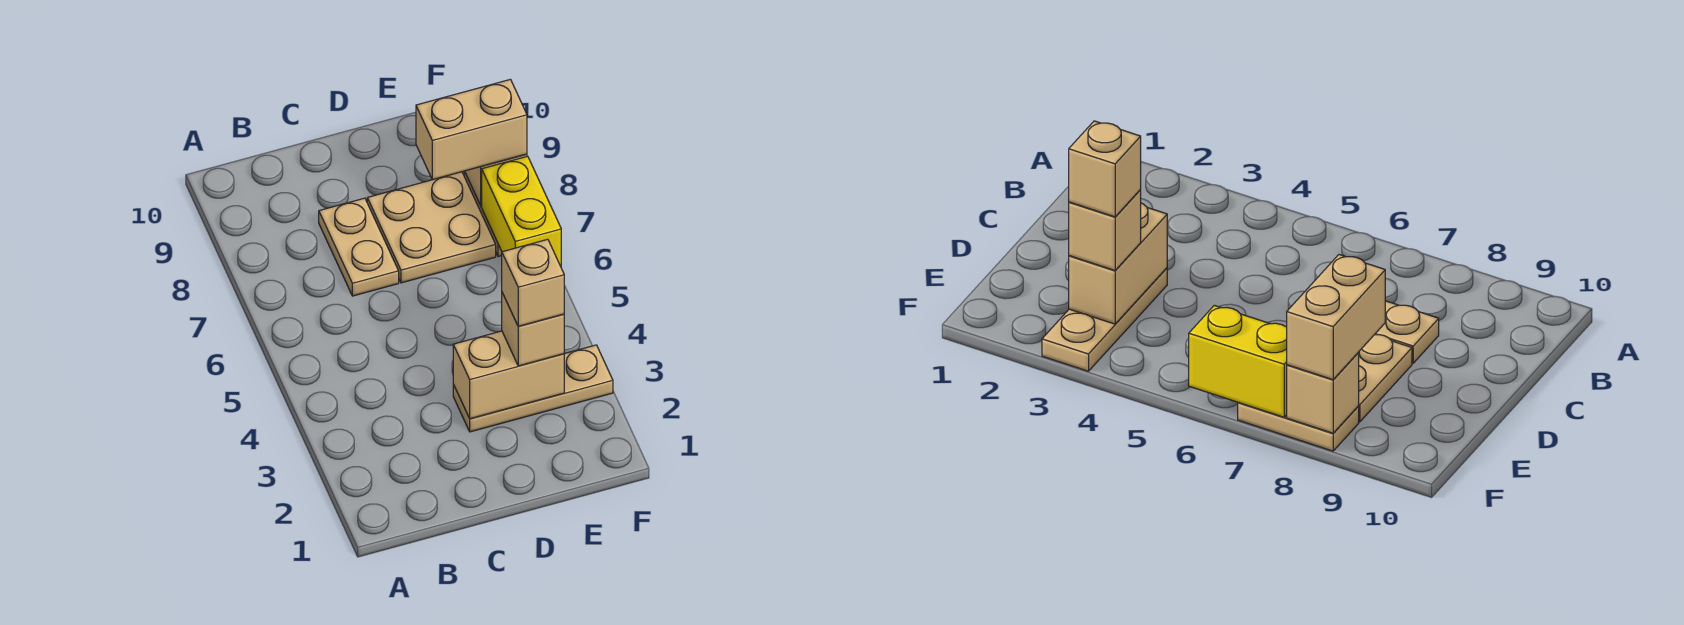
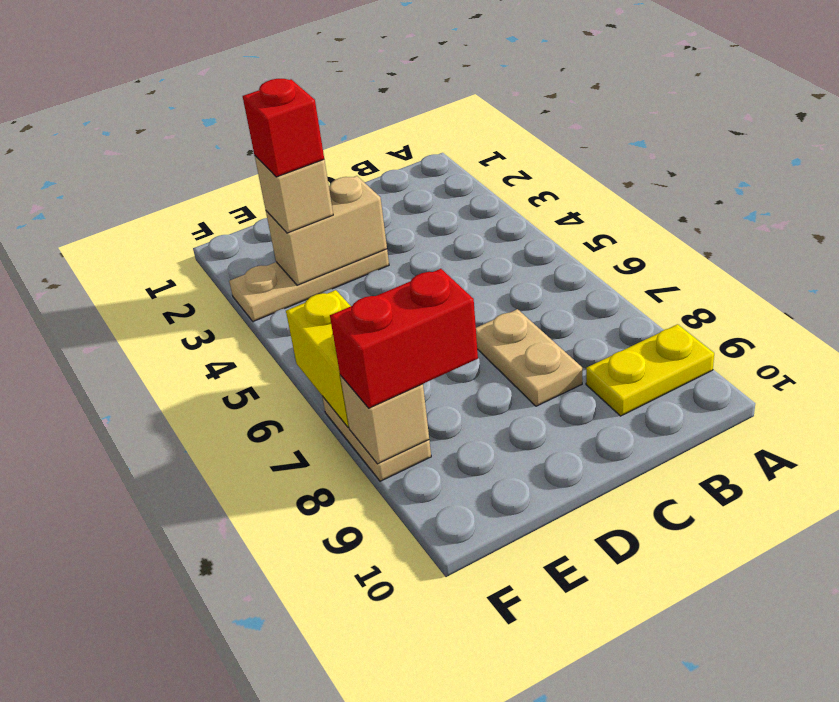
none -> yellow 1x2 plate [586,324,714,416]
tan 2x2 plate [367,172,496,283] -> none
tan 1x1 brick [502,239,564,326] -> red 1x1 brick [243,79,324,177]
tan 1x2 brick [416,79,527,180] -> red 1x2 brick [330,269,478,408]

